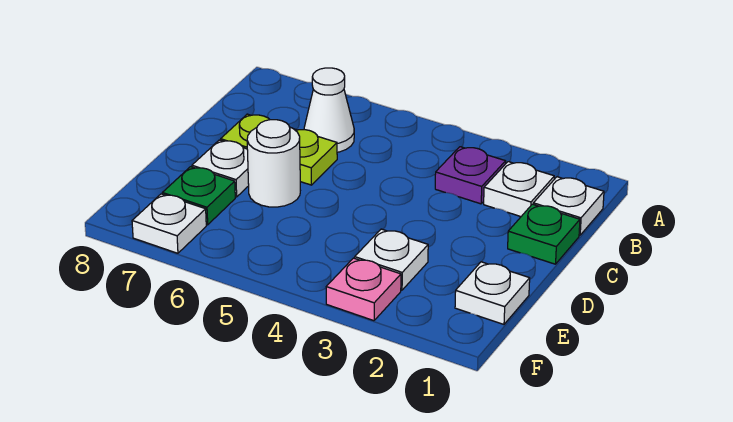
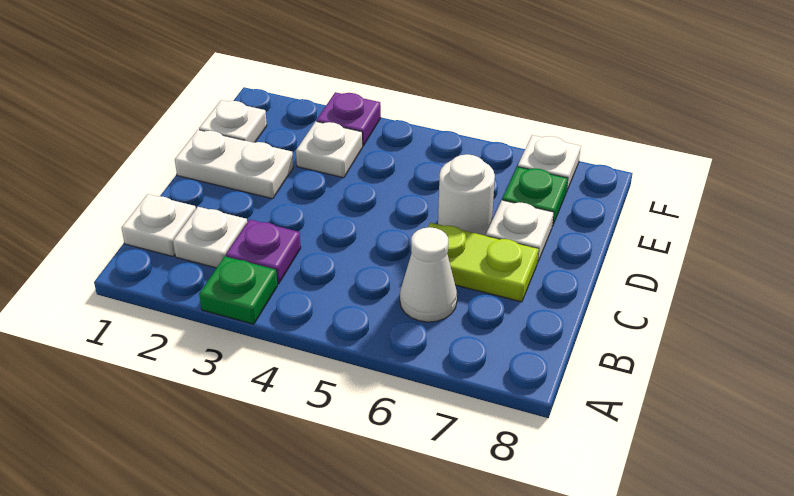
green 1x1 plate [508,204,580,264] -> green 1x1 plate moved to [199,256,277,324]
none -> white 1x2 plate [175,130,294,199]
pink 1x1 plate [326,258,401,321] -> purple 1x1 plate [317,92,381,146]

